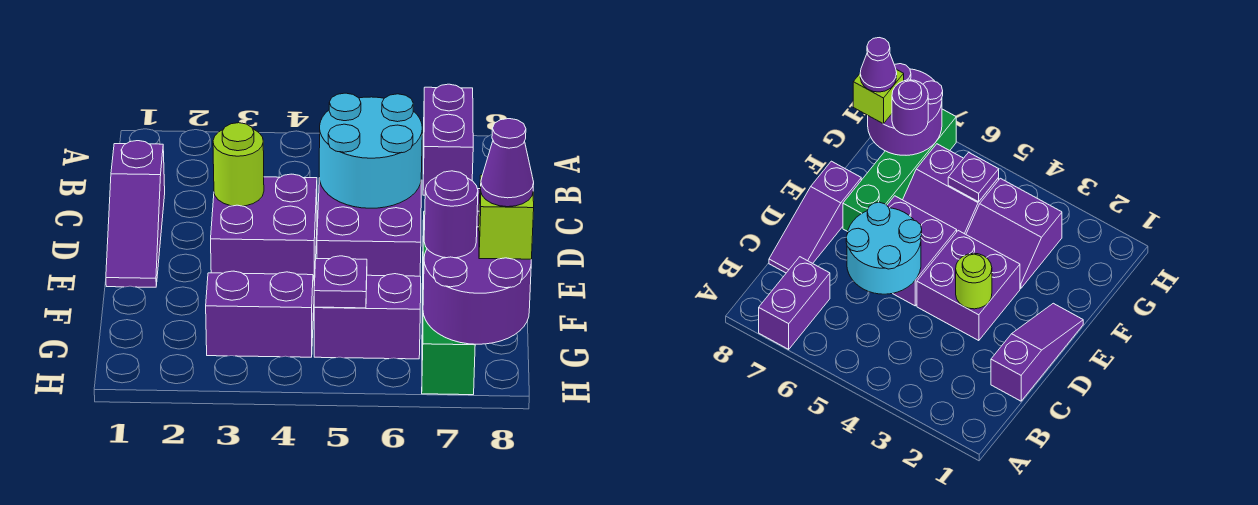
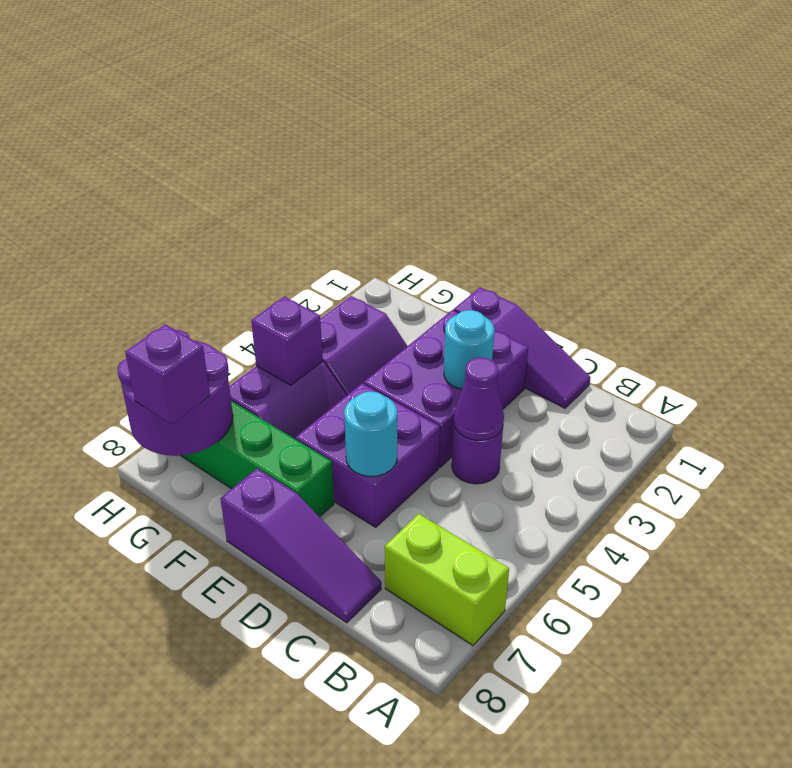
purple 1x2 brick [423,84,473,195] -> lime 1x2 brick [385,514,509,646]
purple 1x3 slope [106,141,165,287] -> purple 1x3 slope turned to [454,288,591,408]
cyan 2x2 round brick [319,93,422,208] -> cyan 1x1 round brick [344,392,397,476]
purple 2x2 brick [211,174,317,286] -> purple 2x3 brick [364,310,528,467]
lime 1x1 round brick [213,123,264,206] -> cyan 1x1 round brick [444,310,494,389]
purple 1x1 plate [314,256,367,308] -> purple 1x1 brick [251,297,323,385]
purple 1x1 round brick [424,171,478,258] -> purple 1x1 round brick moved to [452,425,503,484]
lime 1x1 brick [479,175,534,259] -> purple 1x1 brick [125,324,210,424]
purple 1x1 cone [481,119,534,207] -> purple 1x1 cone moved to [454,358,504,441]

